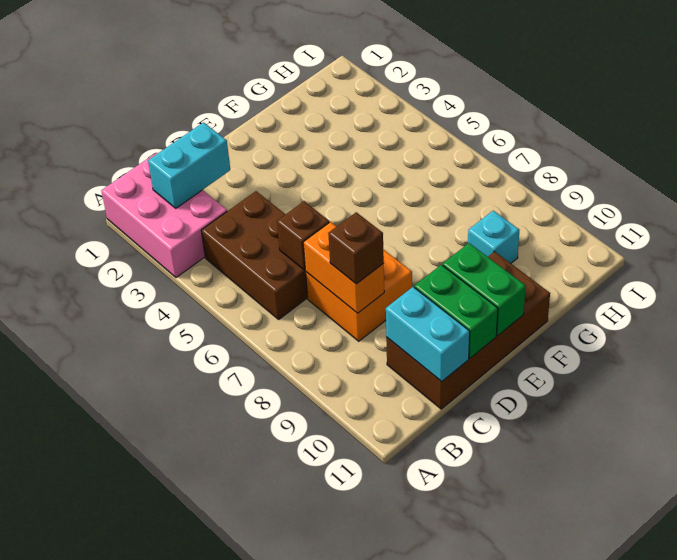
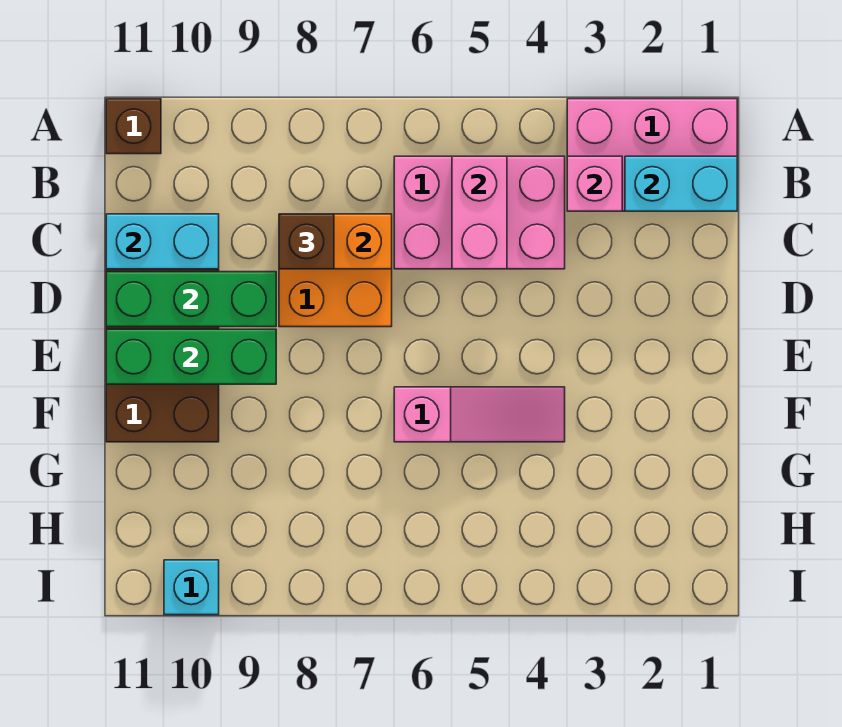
cyan 1x2 brick [148,122,230,208] -> cyan 1x2 brick turned to [625,156,737,211]
none -> pink 1x1 brick [567,156,622,211]
brown 2x3 brick [201,191,308,319] -> pink 2x3 brick [394,156,565,269]
none -> pink 1x2 brick [452,156,507,269]
brown 1x1 brick [277,201,329,270] -> brown 1x1 brick moved to [106,99,161,154]
green 1x2 brick [414,265,498,358] -> green 1x3 brick [106,272,276,327]
green 1x2 brick [443,243,526,336] -> green 1x3 brick [106,329,276,384]
none -> pink 1x3 slope [394,387,565,442]
cyan 1x1 brick [468,211,519,263] -> cyan 1x1 brick moved to [164,560,219,615]

